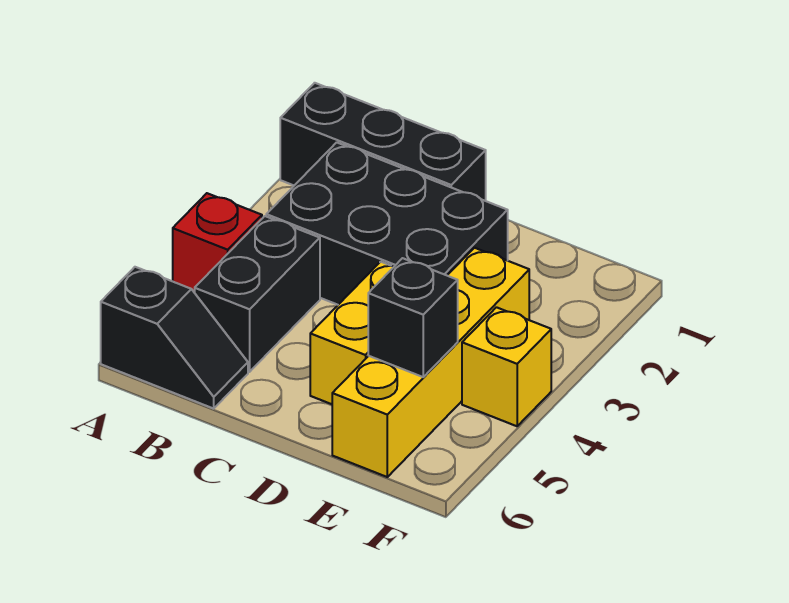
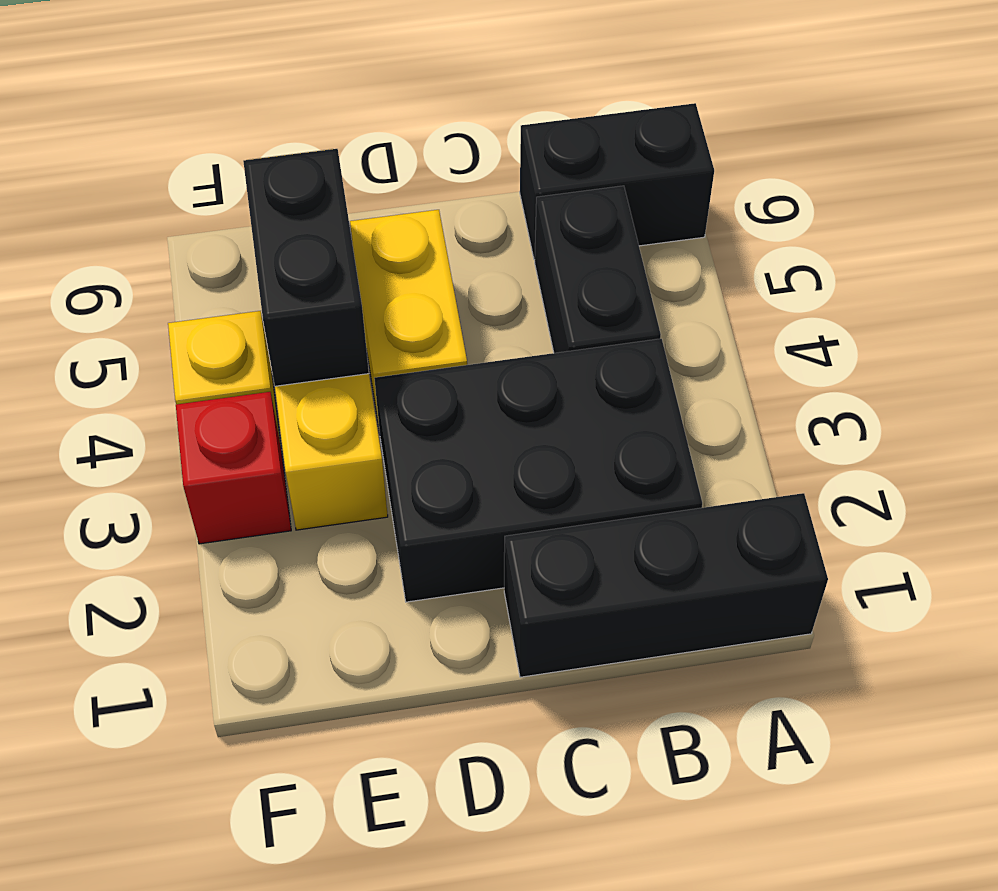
red 1x1 brick [173,193,262,293] -> red 1x1 brick moved to [176,392,291,544]
black 1x2 slope [101,267,248,409] -> black 1x2 brick [520,103,714,260]
black 1x1 brick [368,258,458,377] -> black 1x2 brick [243,149,369,386]

